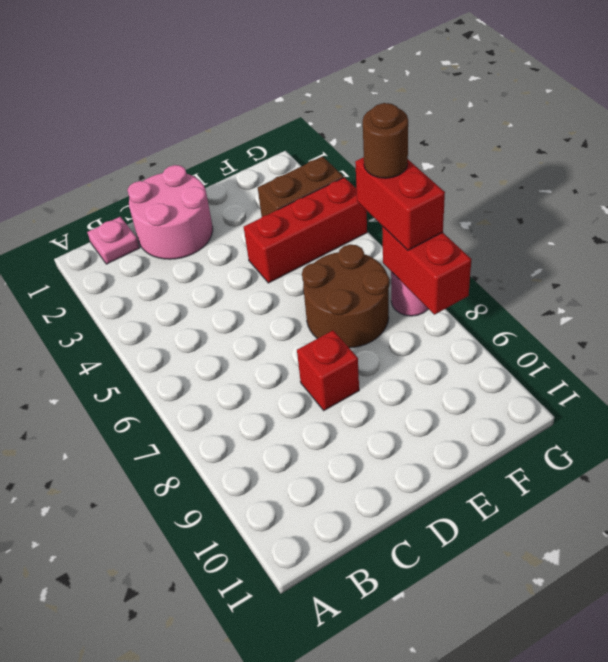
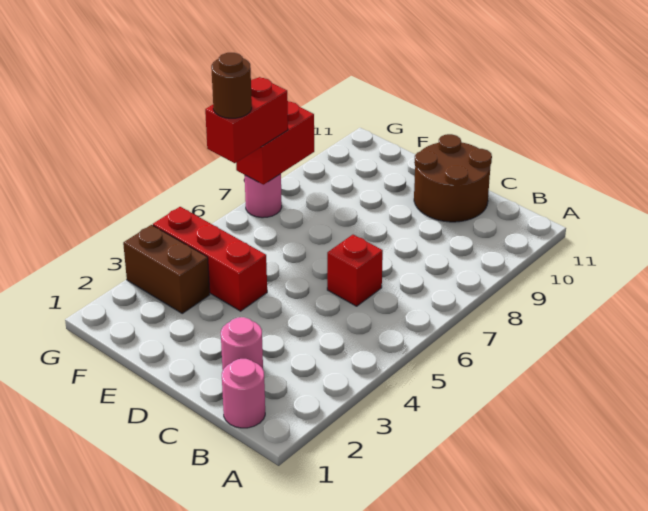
pink 1x1 plate [87,217,140,264] -> pink 1x1 round brick [222,359,265,428]
pink 2x2 round brick [127,165,213,259] -> pink 1x1 round brick [221,317,263,369]
red 1x1 brick [297,330,359,410] -> red 1x1 brick moved to [327,235,383,306]
brown 2x2 round brick [302,245,389,348] -> brown 2x2 round brick moved to [414,134,492,222]

